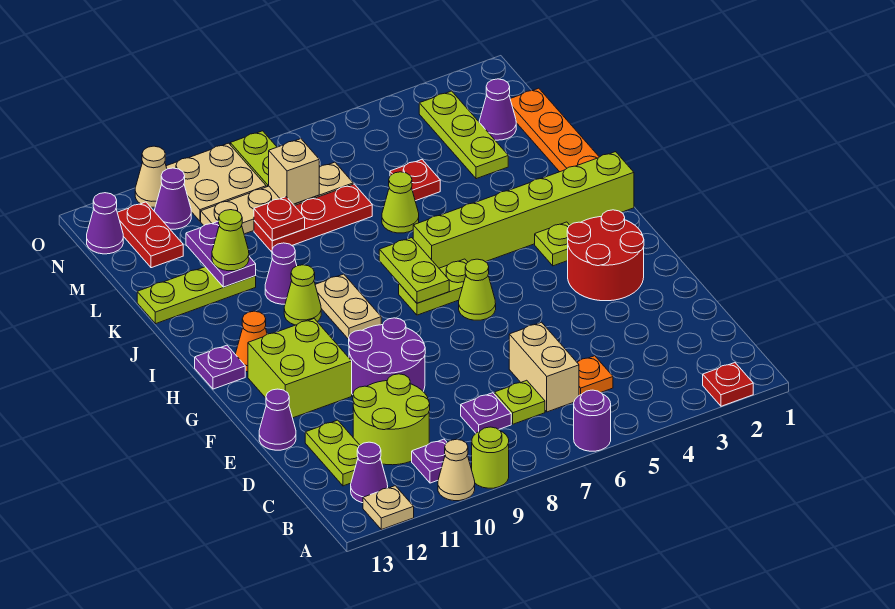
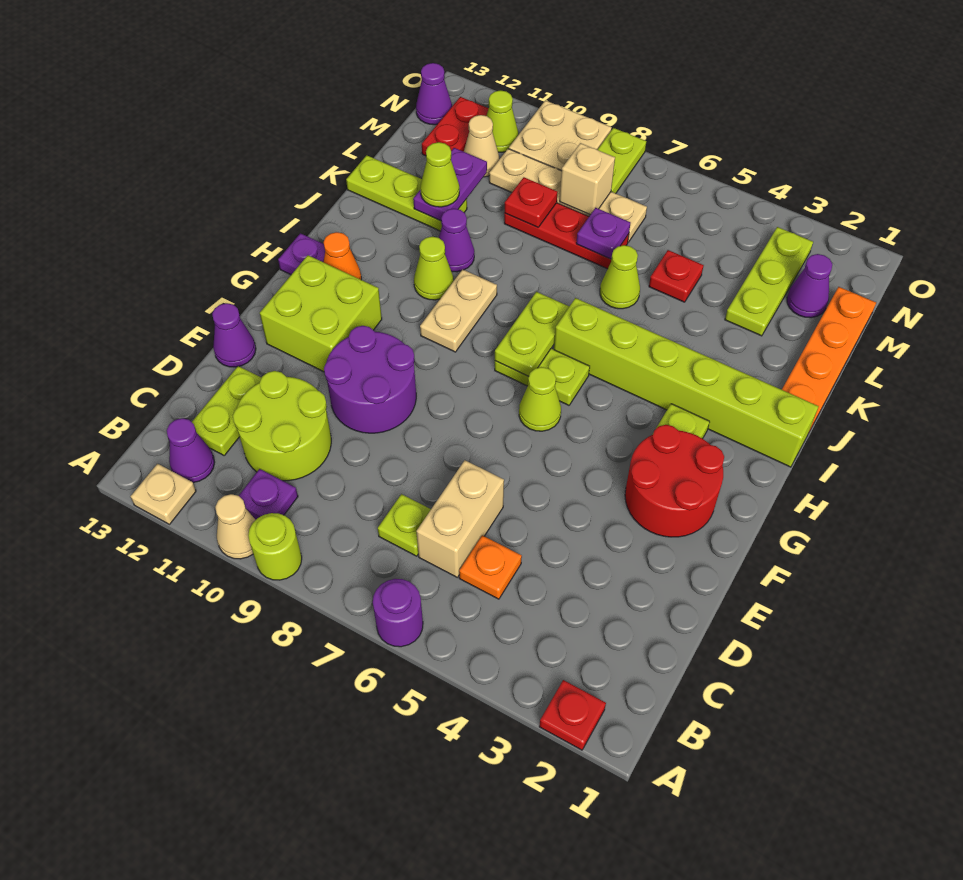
purple 1x1 plate [461,393,511,433] -> purple 1x1 plate moved to [576,208,630,259]
purple 1x1 cone [154,168,191,229] -> lime 1x1 cone [487,90,518,152]
tan 1x1 cone [135,146,167,207] -> tan 1x1 cone moved to [464,115,499,177]

